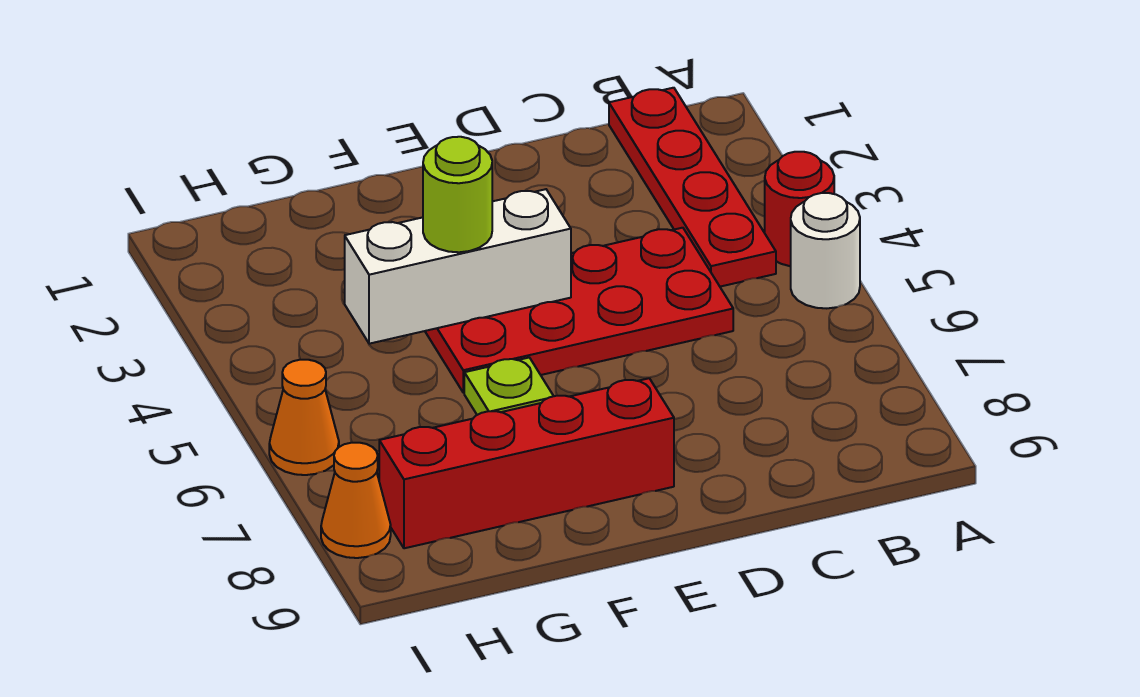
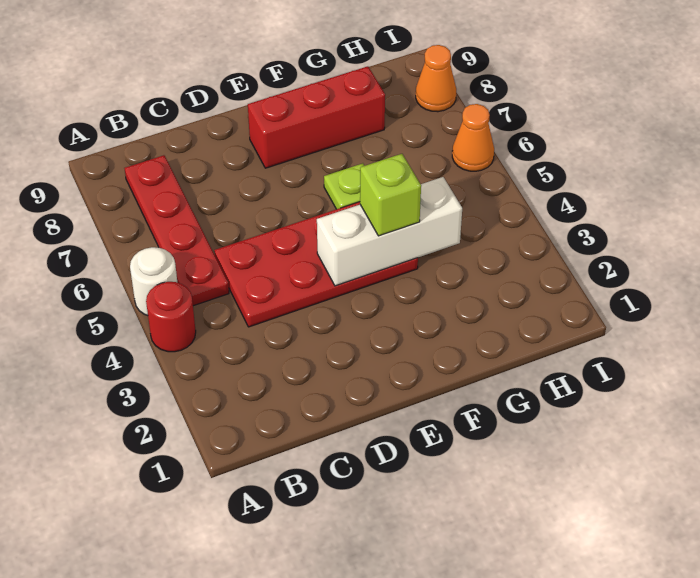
red 1x4 plate [609,88,776,287] -> red 1x4 plate moved to [125,155,229,306]
red 1x4 brick [379,378,674,548] -> red 1x3 brick [248,66,385,168]
lime 1x1 round brick [423,137,492,252] -> lime 1x1 brick [360,154,421,236]

